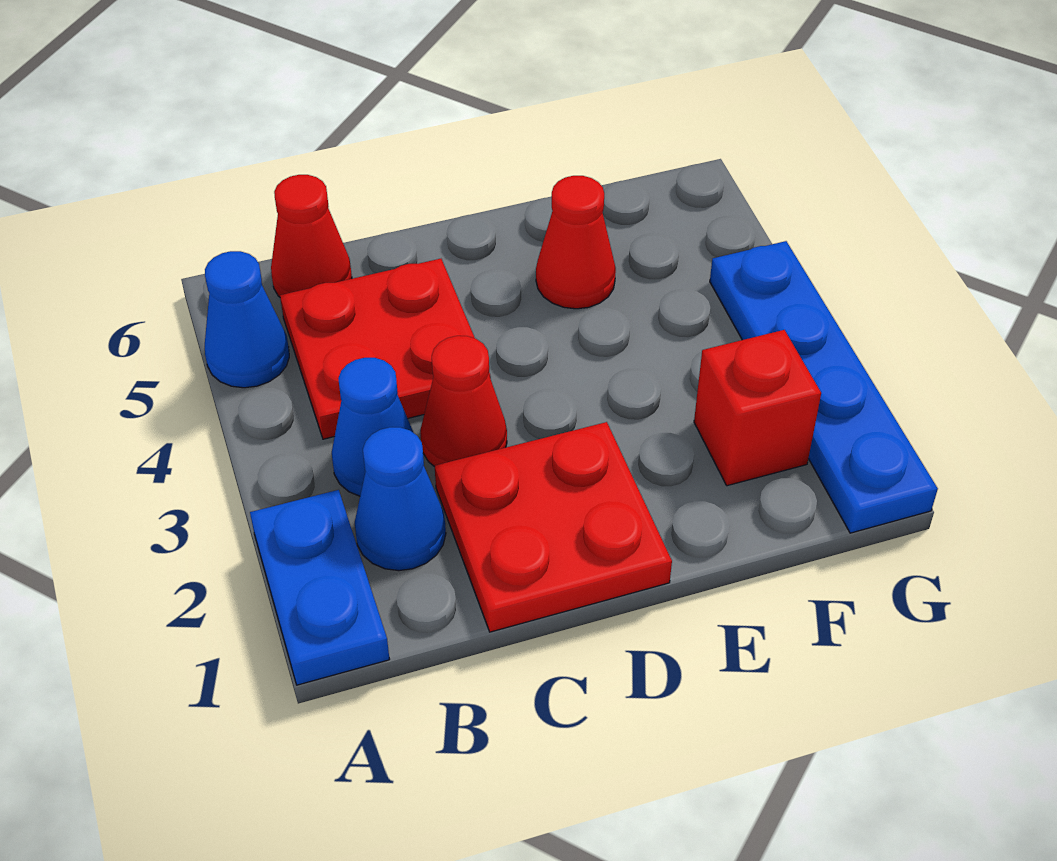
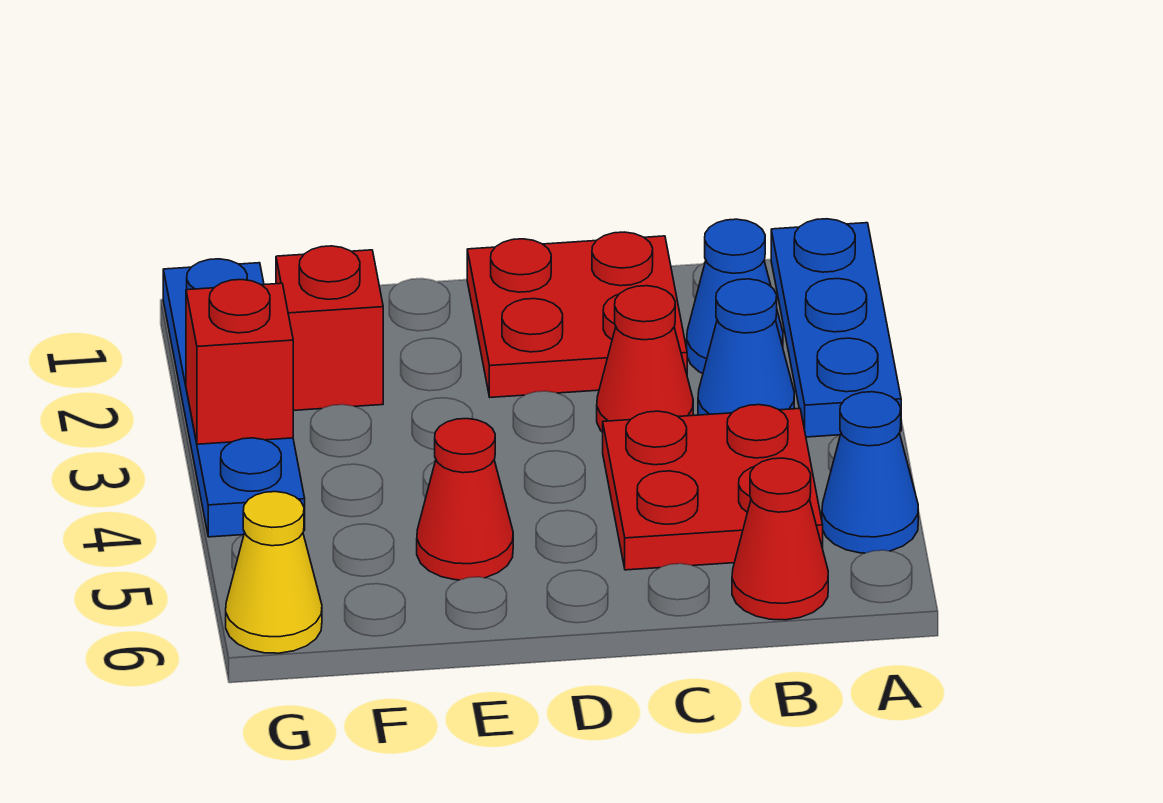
blue 1x2 plate [250,490,390,685] -> blue 1x3 plate [771,219,901,437]
none -> red 1x1 brick [186,280,293,444]
none -> yellow 1x1 cone [226,492,322,653]

